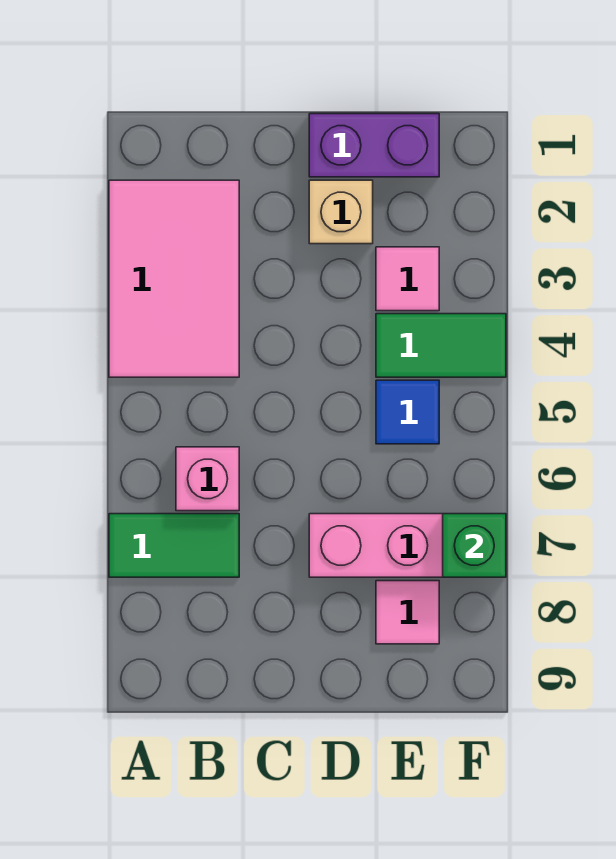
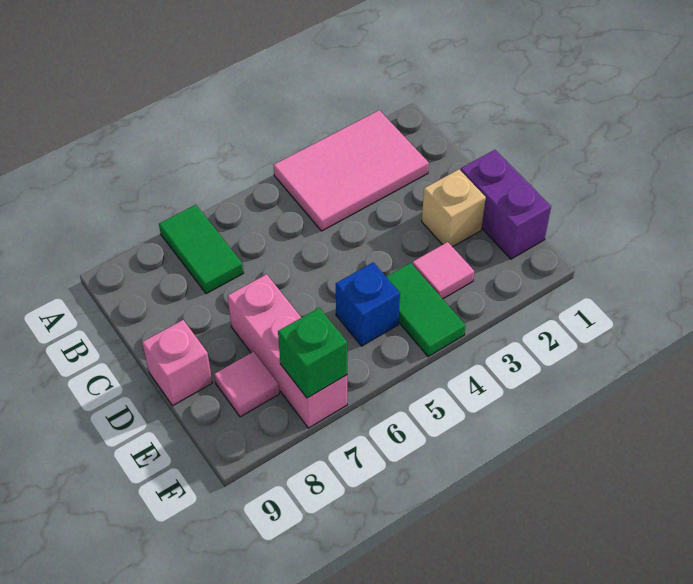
pink 1x1 brick [176,447,239,511] -> pink 1x1 brick moved to [142,320,212,406]
blue 1x1 tile [376,380,439,444] -> blue 1x1 brick [336,262,400,346]

